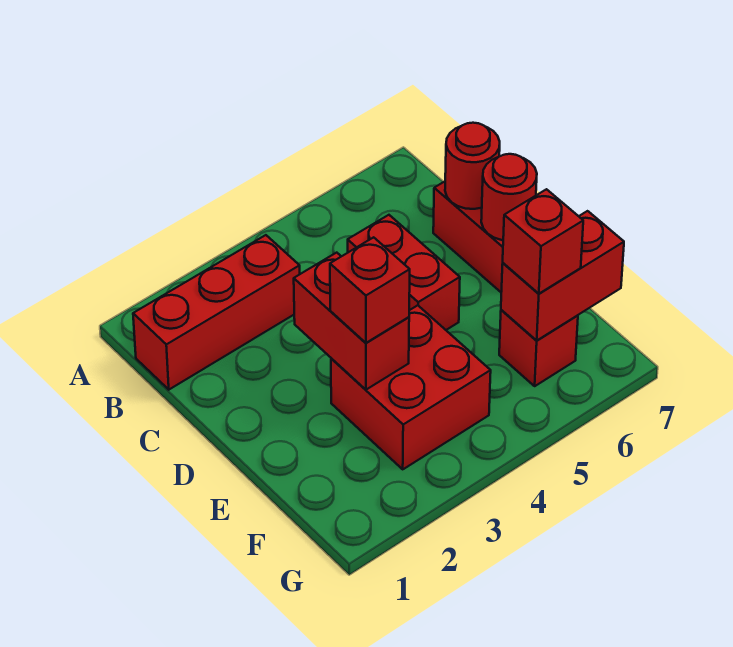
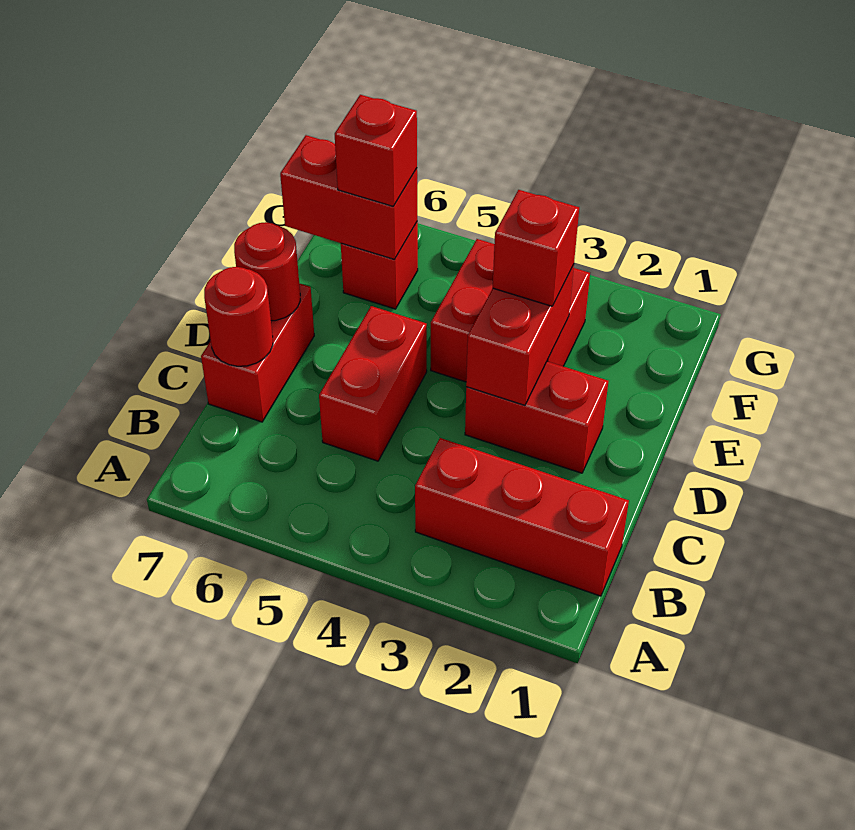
none -> red 1x2 brick [465,361,608,473]

